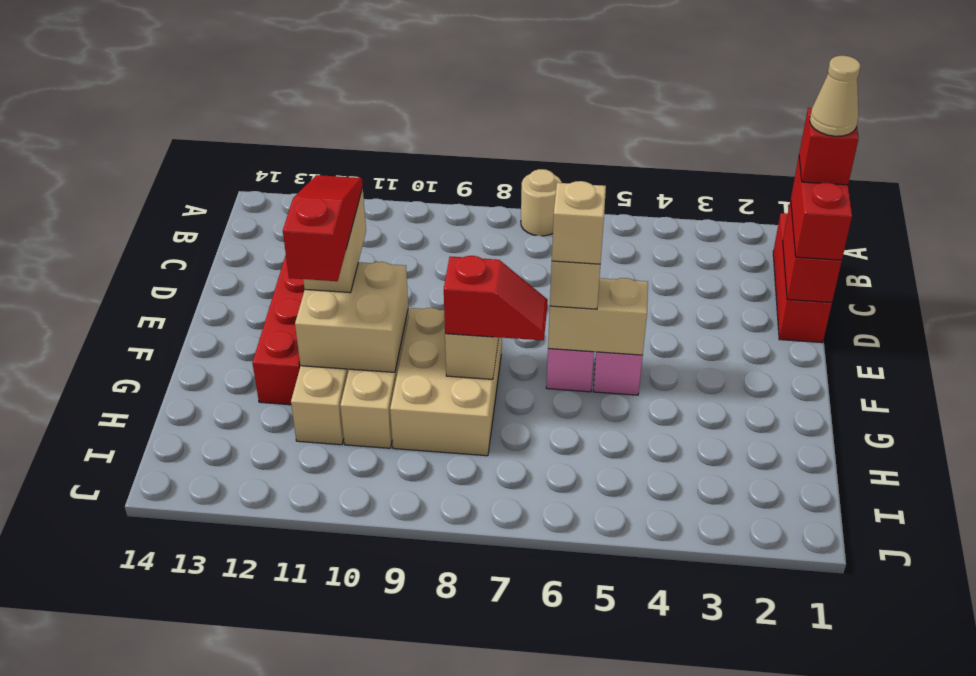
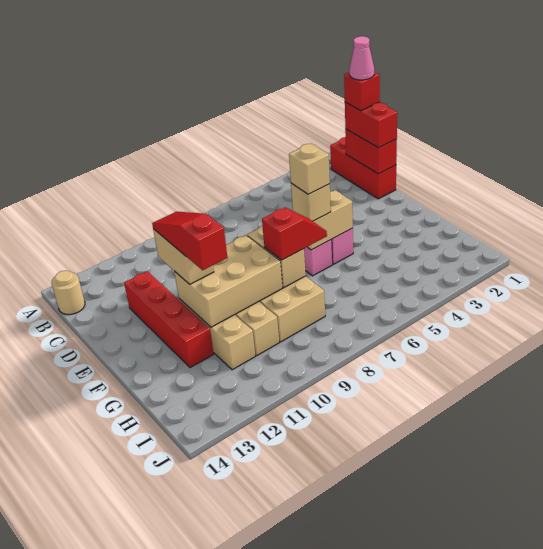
tan 1x1 round brick [521,169,562,236] -> tan 1x1 round brick moved to [52,271,85,315]
tan 1x1 cone [810,56,860,136] -> pink 1x1 cone [349,36,374,80]
tan 2x2 brick [295,262,408,372] -> tan 2x3 brick [174,235,283,327]

